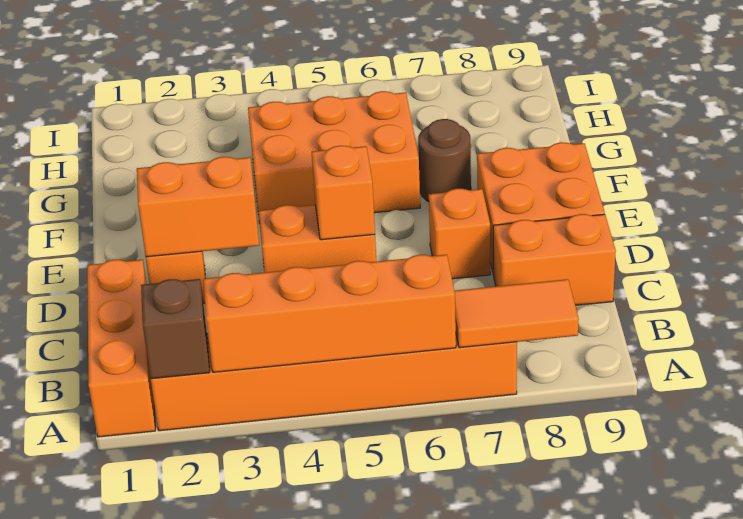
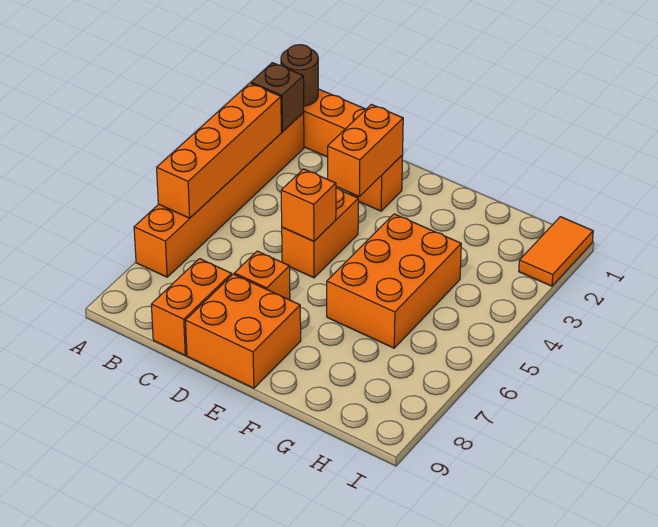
orange 1x2 tile [455,279,579,348] -> orange 1x2 tile moved to [519,217,593,286]
brown 1x1 round brick [418,119,471,202] -> brown 1x1 round brick moved to [281,45,318,106]

